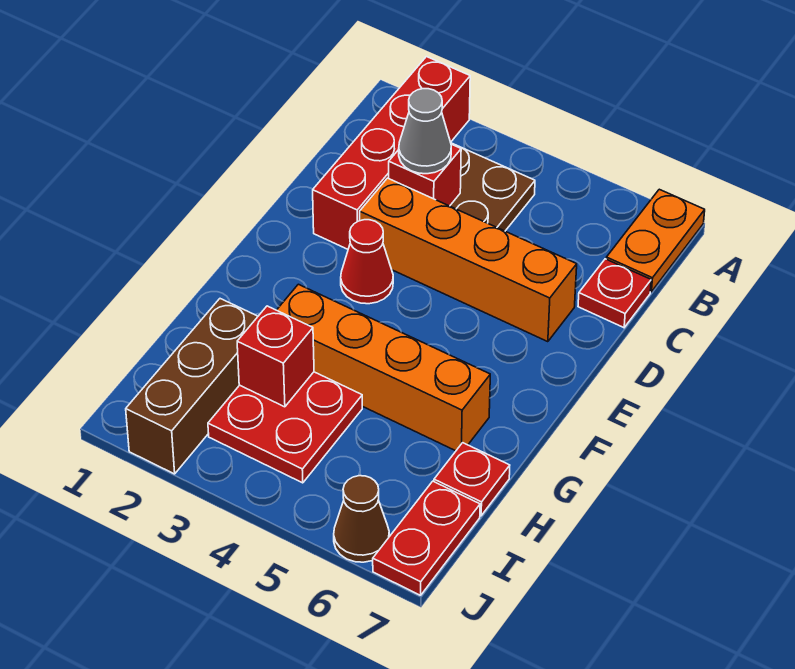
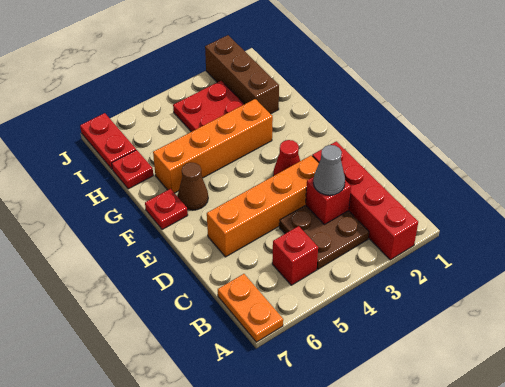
red 1x1 plate [578,259,651,328] -> red 1x1 plate moved to [145,189,188,230]
red 1x1 brick [237,306,314,407] -> red 1x1 brick moved to [272,226,318,285]
brown 1x1 cone [334,476,389,562] -> brown 1x1 cone moved to [178,163,208,210]

